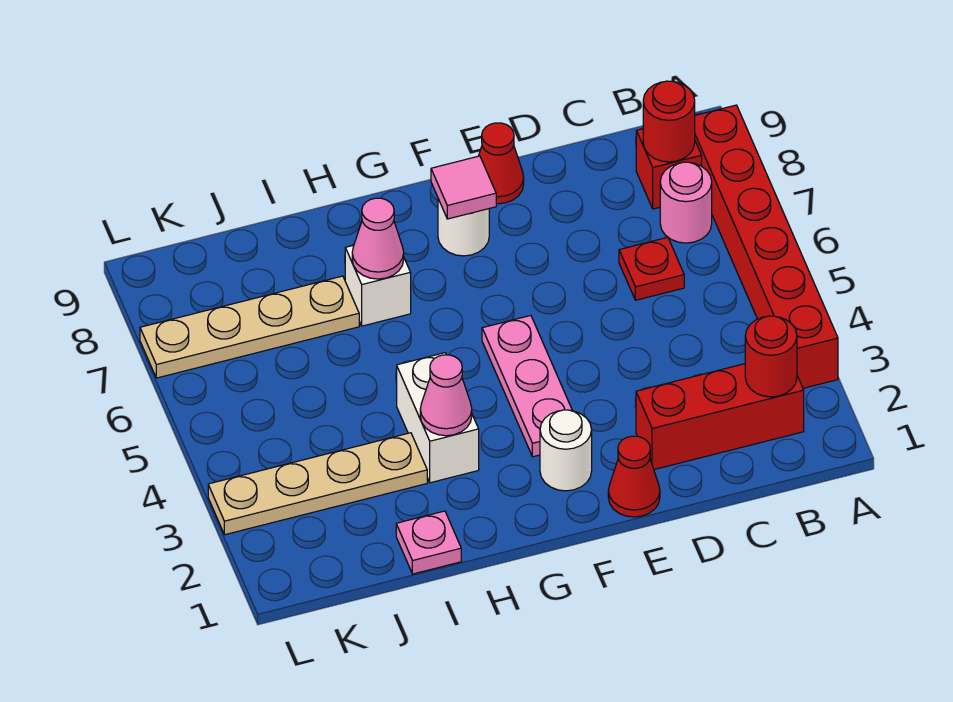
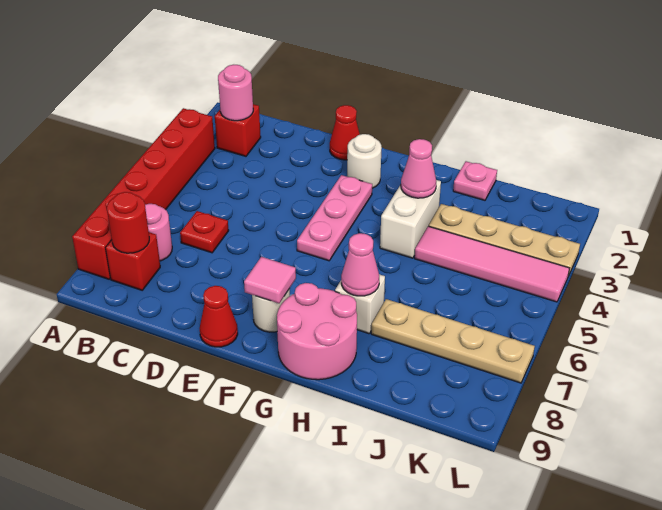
red 1x3 brick [636,364,804,469] -> red 1x1 brick [215,104,261,156]
red 1x1 round brick [745,316,797,397] -> pink 1x1 round brick [218,65,253,121]
none -> pink 2x2 round brick [277,283,357,380]
none -> pink 1x4 tile [415,226,569,302]

